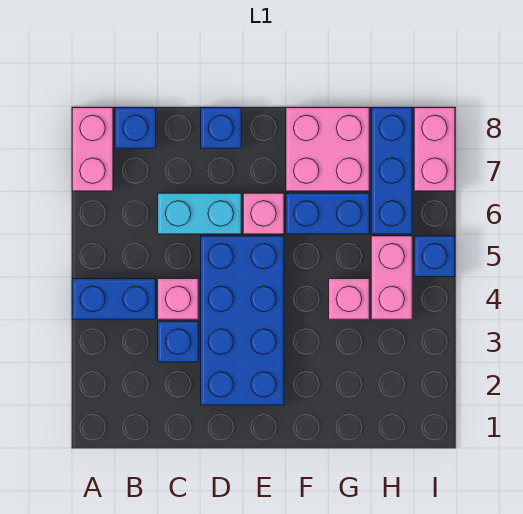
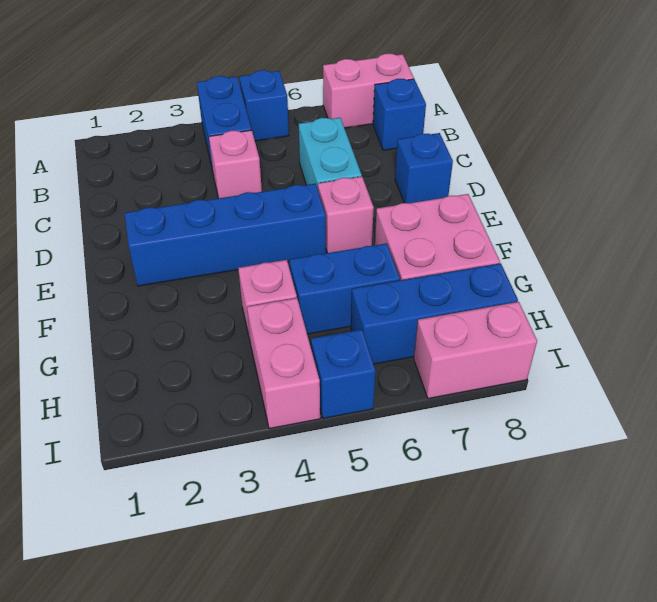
blue 1x1 brick [158,321,198,362] -> blue 1x1 brick moved to [240,70,289,141]
blue 2x4 brick [201,236,284,405] -> blue 1x4 brick [125,184,326,286]
blue 1x2 brick [286,193,369,234] -> blue 1x2 brick turned to [289,243,400,334]
pink 1x2 brick [371,236,412,319] -> pink 1x2 brick turned to [247,298,320,429]

